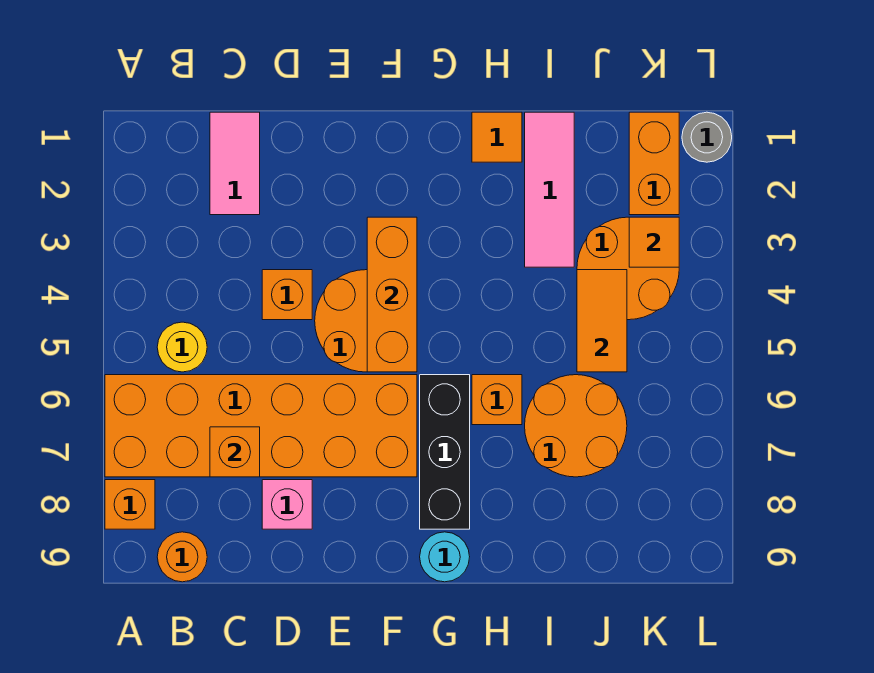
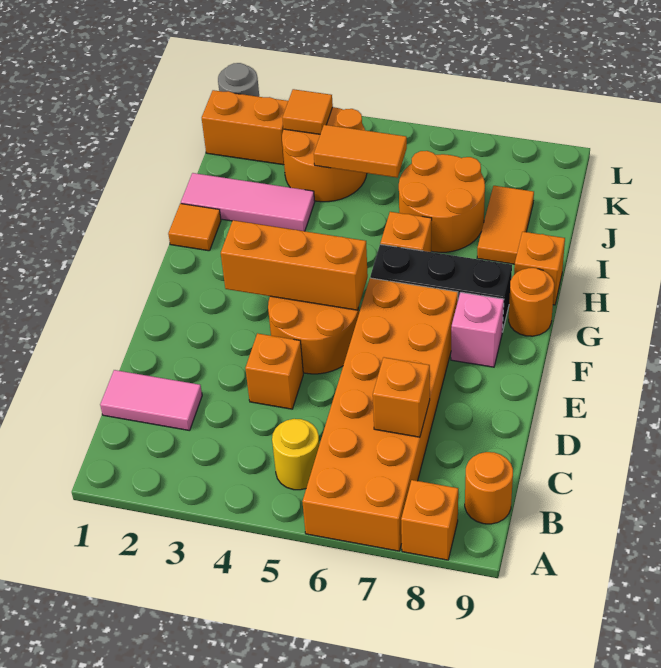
pink 1x1 brick [262,480,312,529] -> pink 1x1 brick moved to [451,292,504,367]
cyan 1x1 round brick [420,532,470,582] -> orange 1x1 round brick [509,268,554,336]
none -> orange 1x1 brick [514,232,565,305]
none -> orange 1x2 tile [477,186,534,264]

